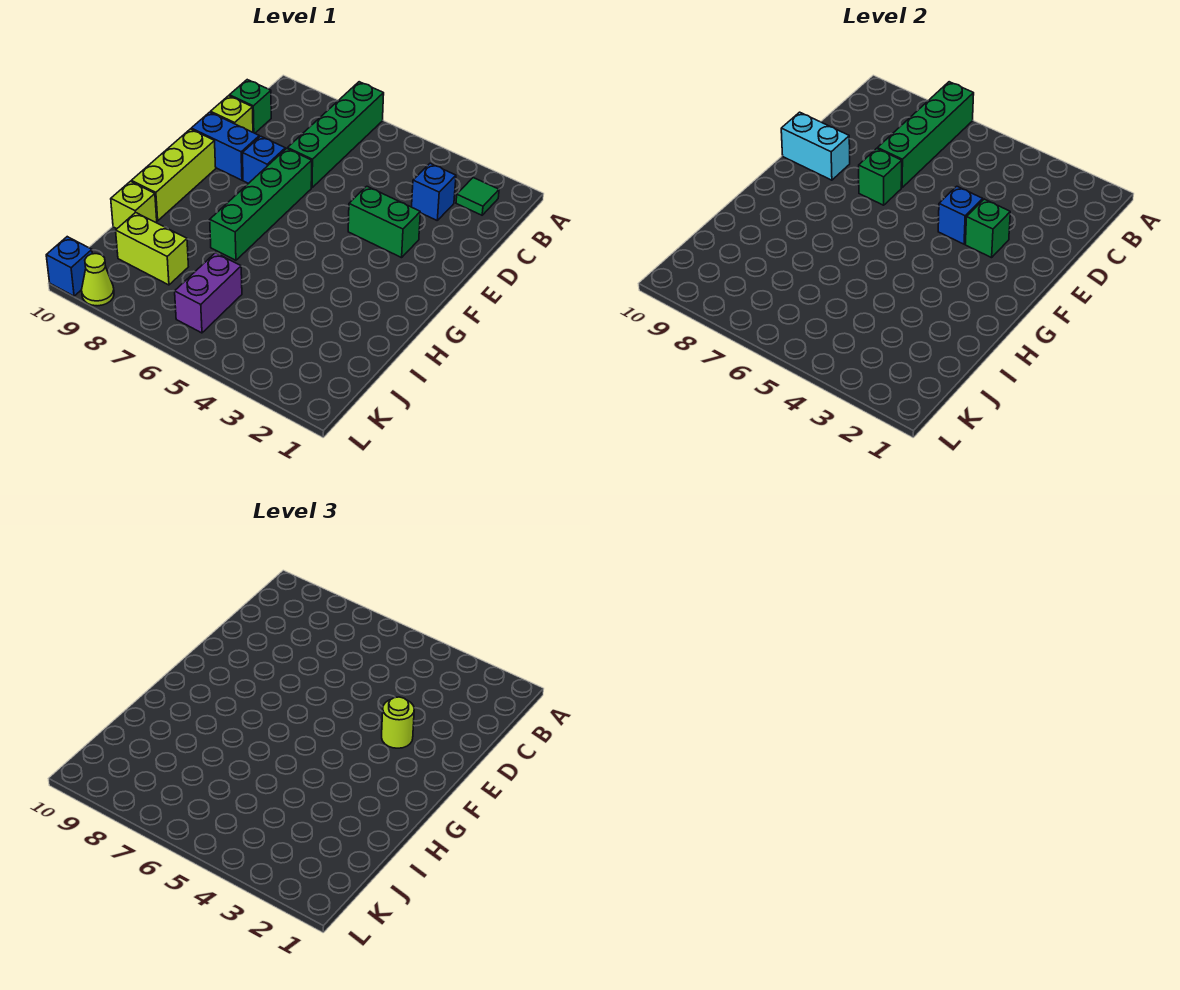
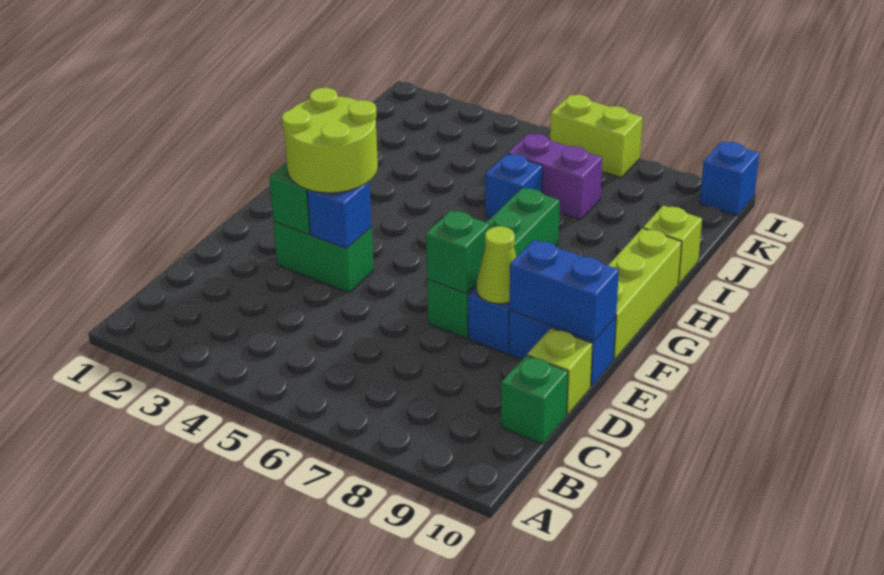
green 1x4 brick [287,82,384,187] -> none
green 1x4 brick [877,82,974,187] -> none
green 1x1 tile [456,178,499,215] -> none
blue 1x1 brick [412,163,456,220] -> blue 1x1 brick moved to [485,154,543,218]
lime 1x1 round brick [382,697,414,748] -> lime 2x2 round brick [282,88,378,193]
cyan 1x2 brick [781,112,850,180] -> blue 1x2 brick [510,240,619,341]
purple 1x2 brick [175,253,242,333] -> purple 1x2 brick turned to [508,133,602,220]
lime 1x2 brick [116,212,188,285] -> lime 1x2 brick moved to [550,95,642,178]
lime 1x1 cone [82,254,114,306] -> lime 1x1 cone moved to [477,226,516,304]

